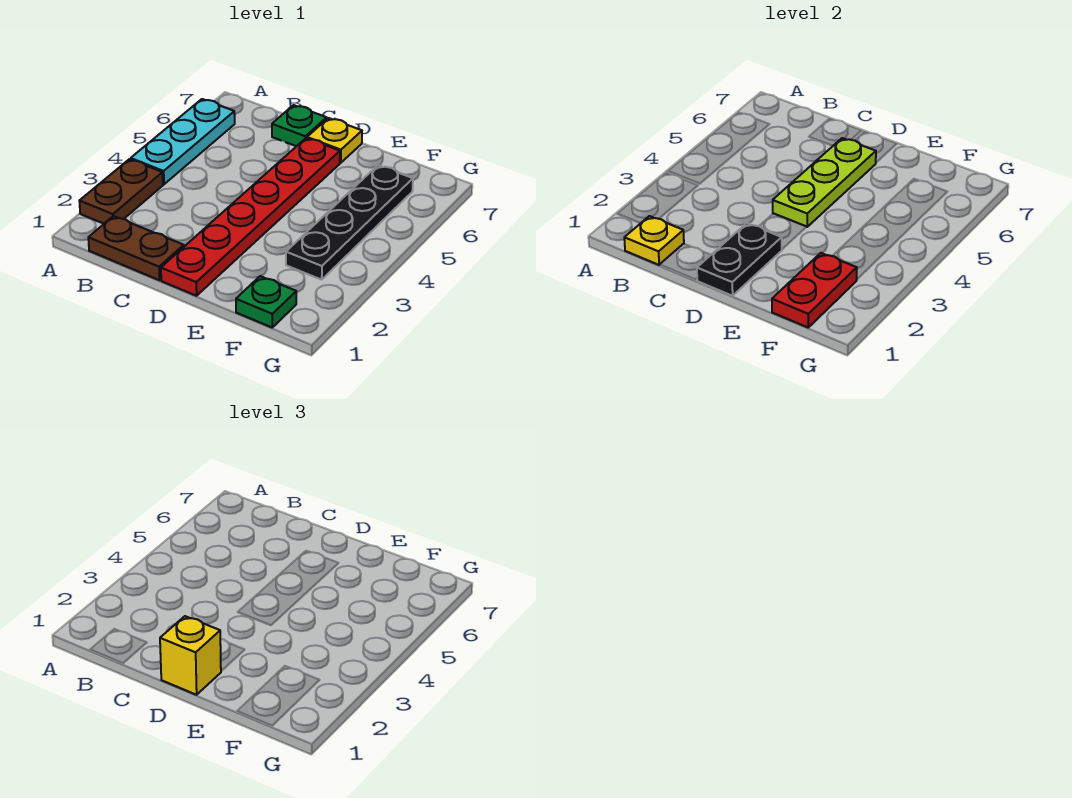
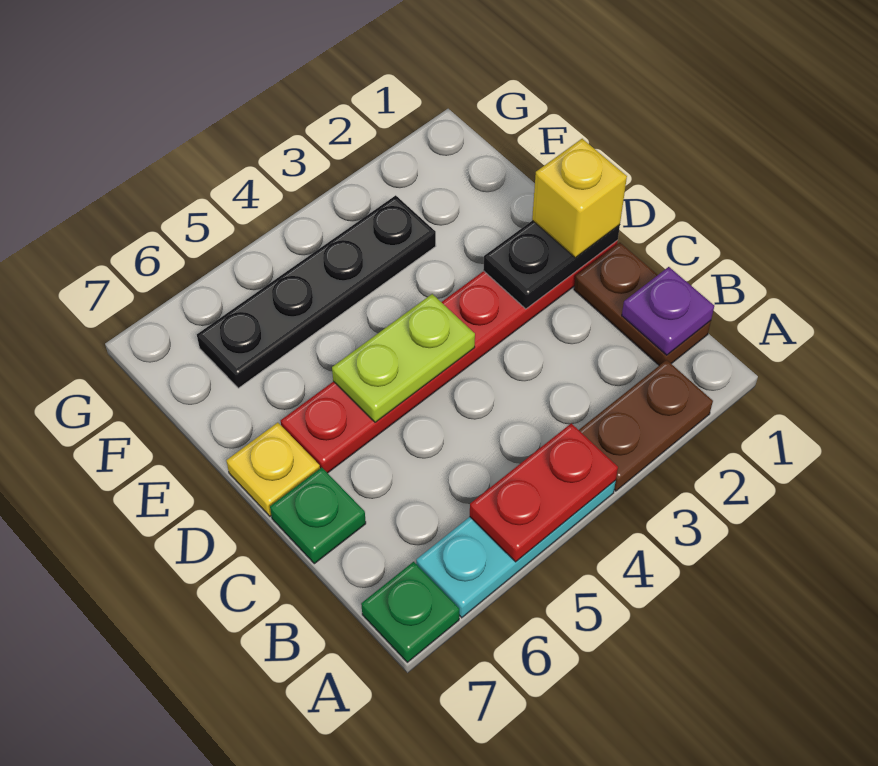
yellow 1x1 plate [624,216,684,265] -> purple 1x1 plate [622,267,714,355]
lime 1x3 plate [773,138,876,227] -> lime 1x2 plate [332,294,475,422]
green 1x1 plate [236,276,296,327] -> green 1x1 plate moved to [361,562,459,662]
red 1x2 plate [772,253,857,327] -> red 1x2 plate moved to [470,423,618,562]

